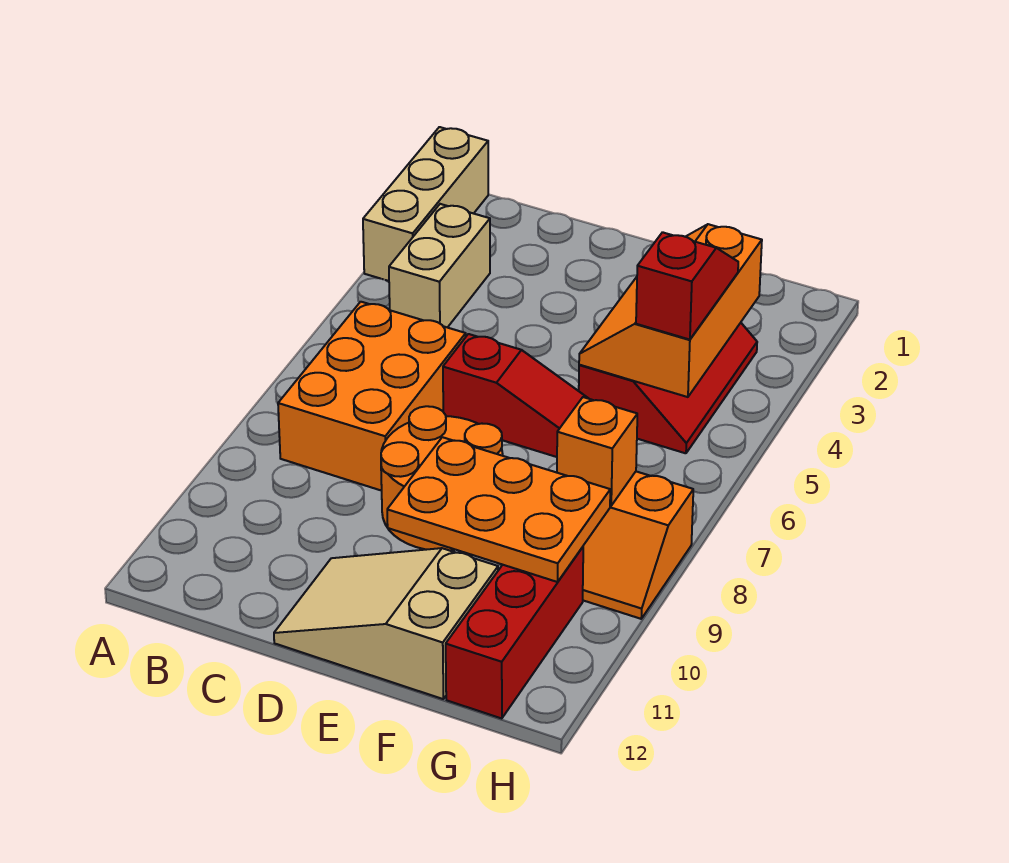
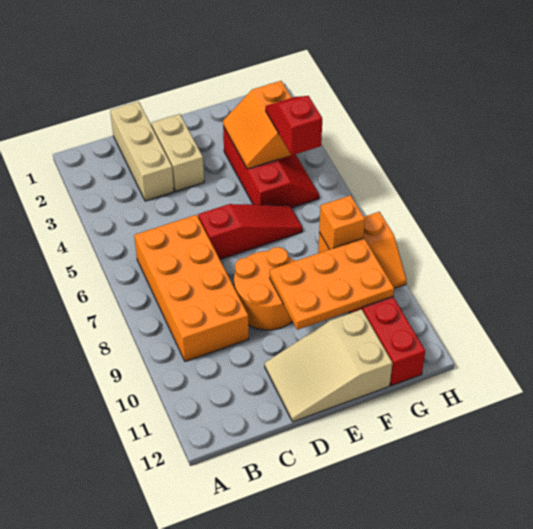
tan 1x3 brick [363,127,488,281] -> tan 1x3 brick moved to [110,102,174,201]
tan 1x2 brick [389,204,490,328] -> tan 1x2 brick moved to [151,114,204,191]
orange 2x3 brick [278,302,466,491] -> orange 2x4 brick [134,215,249,361]
orange 2x3 slope [579,224,762,397] -> orange 2x2 slope [223,81,292,169]

